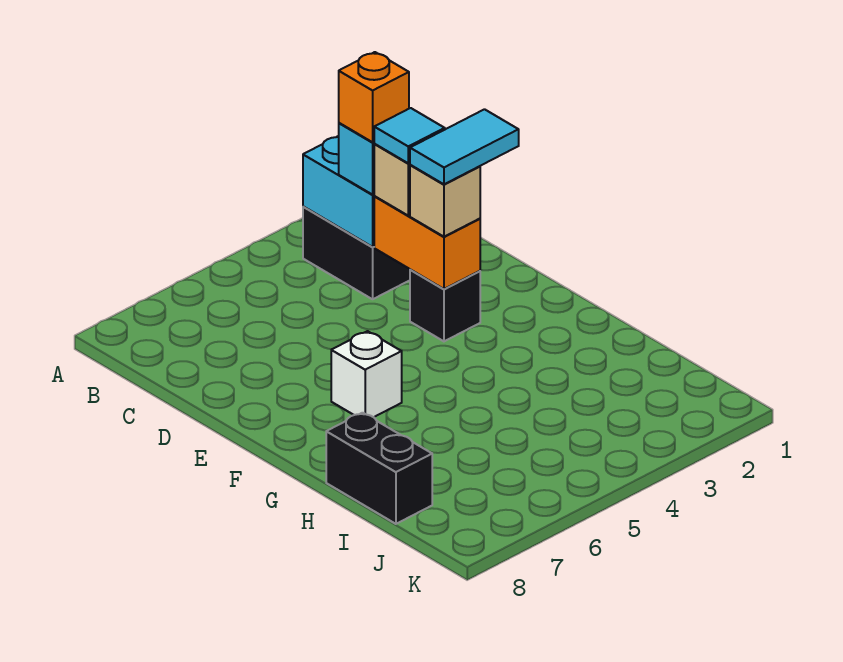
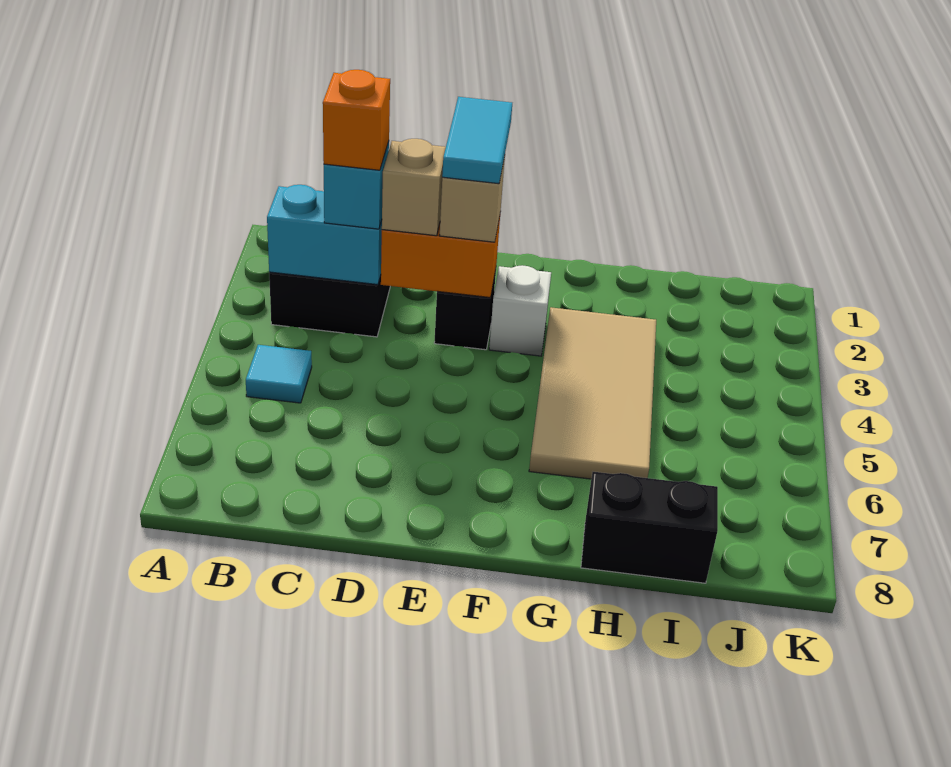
cyan 1x1 tile [374,108,445,163] -> cyan 1x1 tile moved to [246,345,312,403]
white 1x1 brick [331,331,402,417] -> white 1x1 brick moved to [489,265,551,356]
none -> tan 2x4 tile [529,307,656,479]

